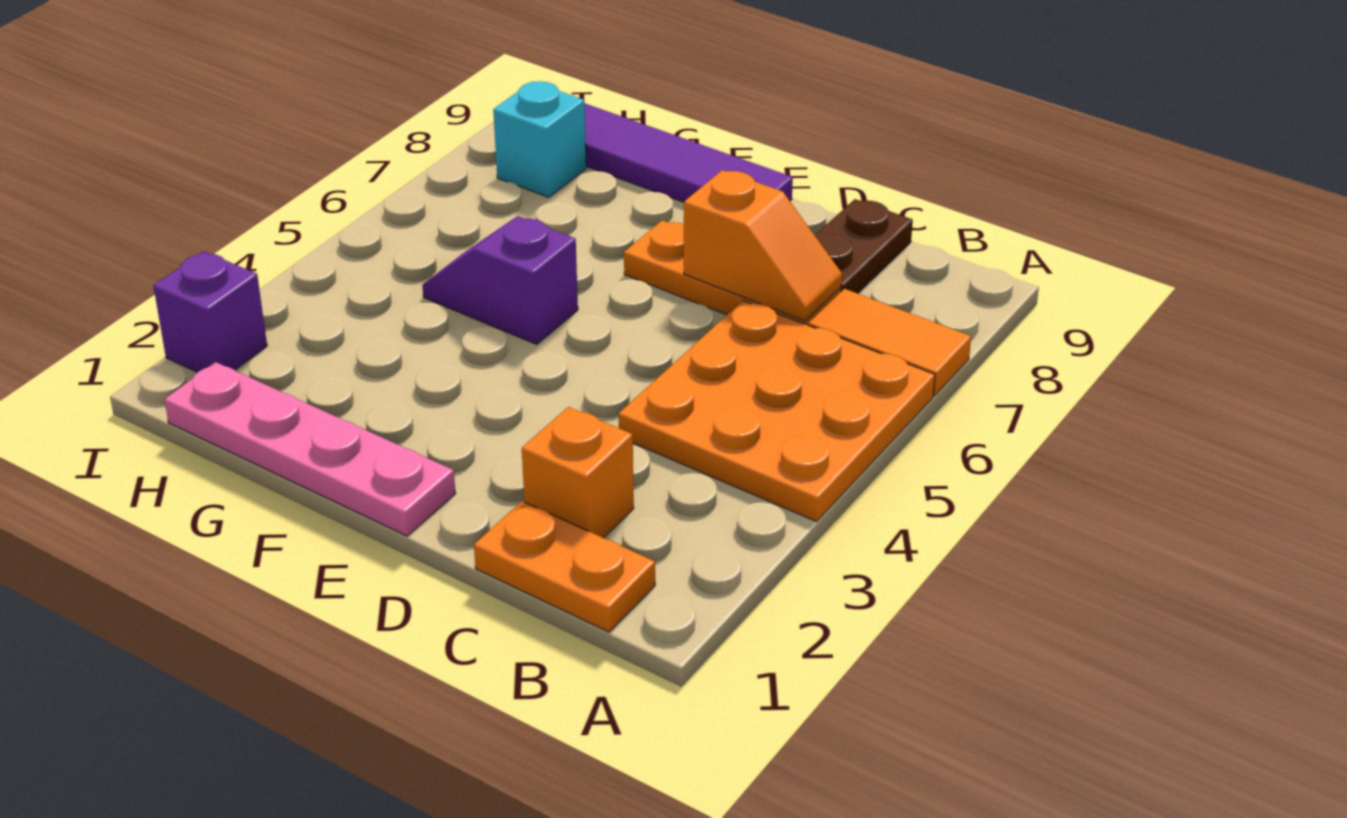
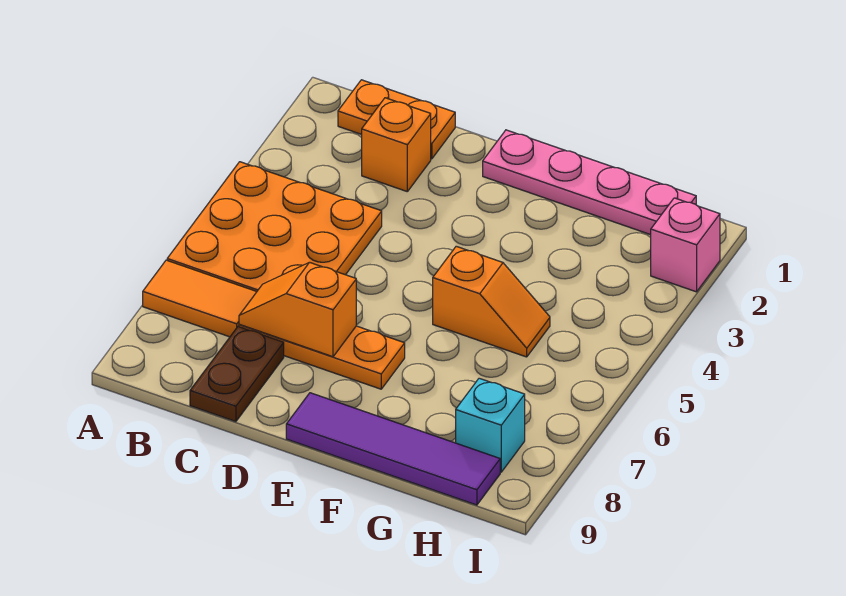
purple 1x2 slope [422,216,578,344] -> orange 1x2 slope [433,246,550,357]
purple 1x1 brick [153,251,267,372] -> pink 1x1 brick [651,198,720,292]

